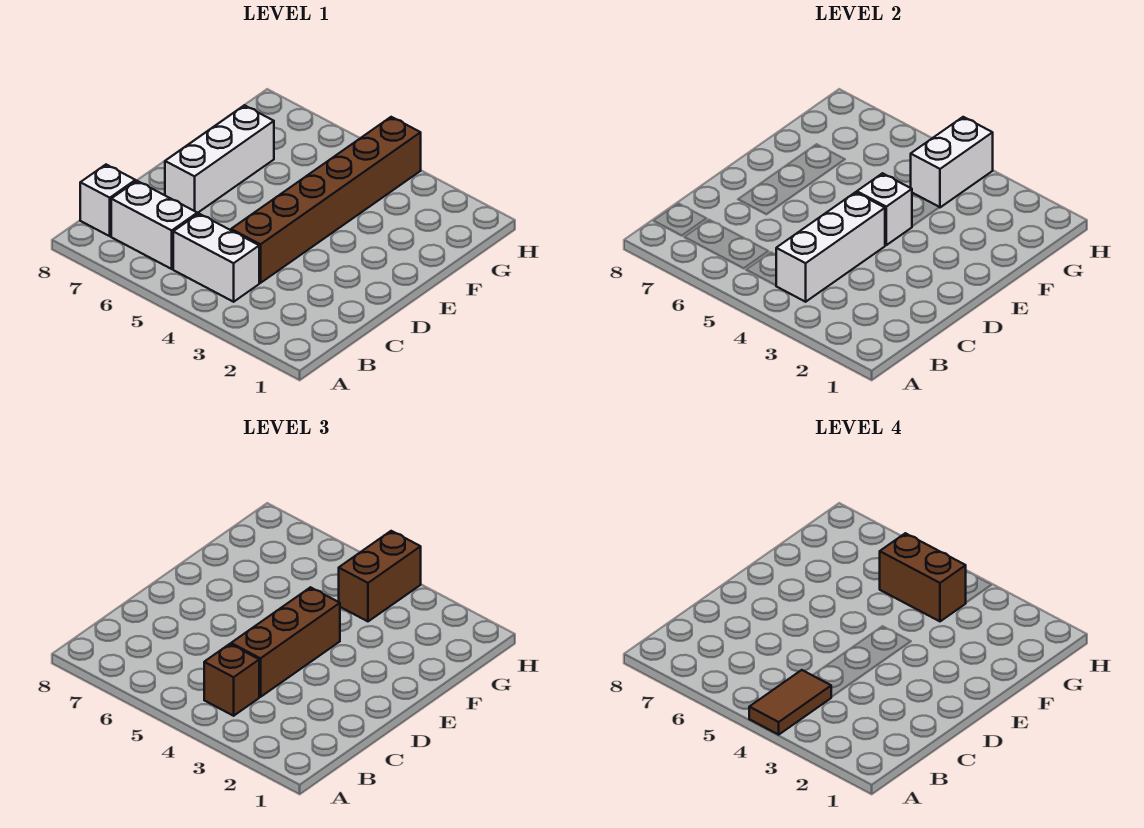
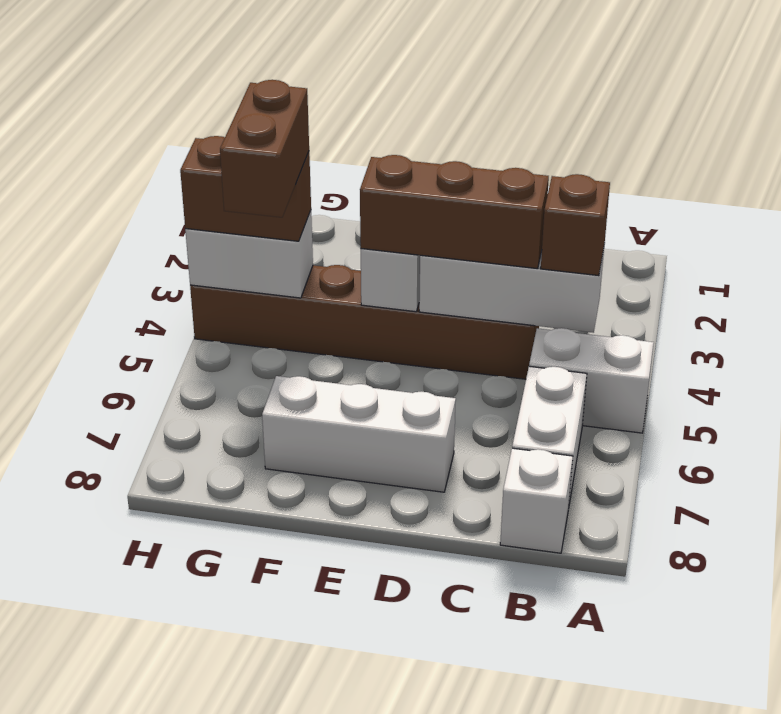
brown 1x2 tile [749,670,831,735] -> none
white 1x2 brick [173,214,259,302] -> white 1x2 brick turned to [529,328,654,433]

